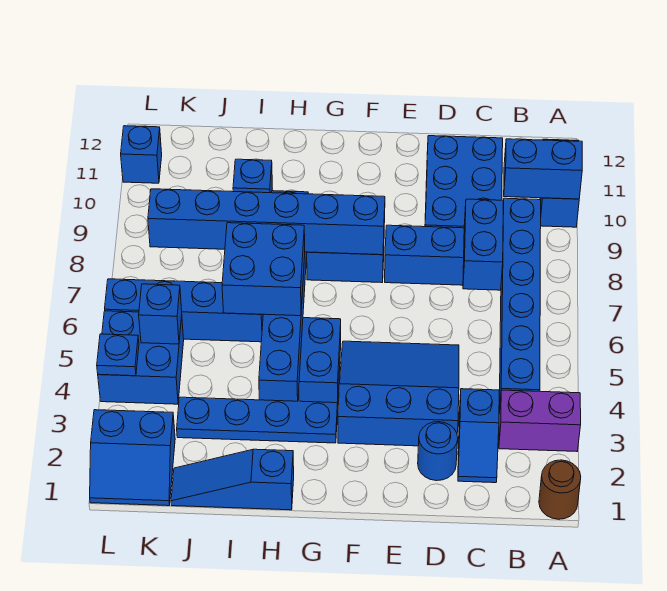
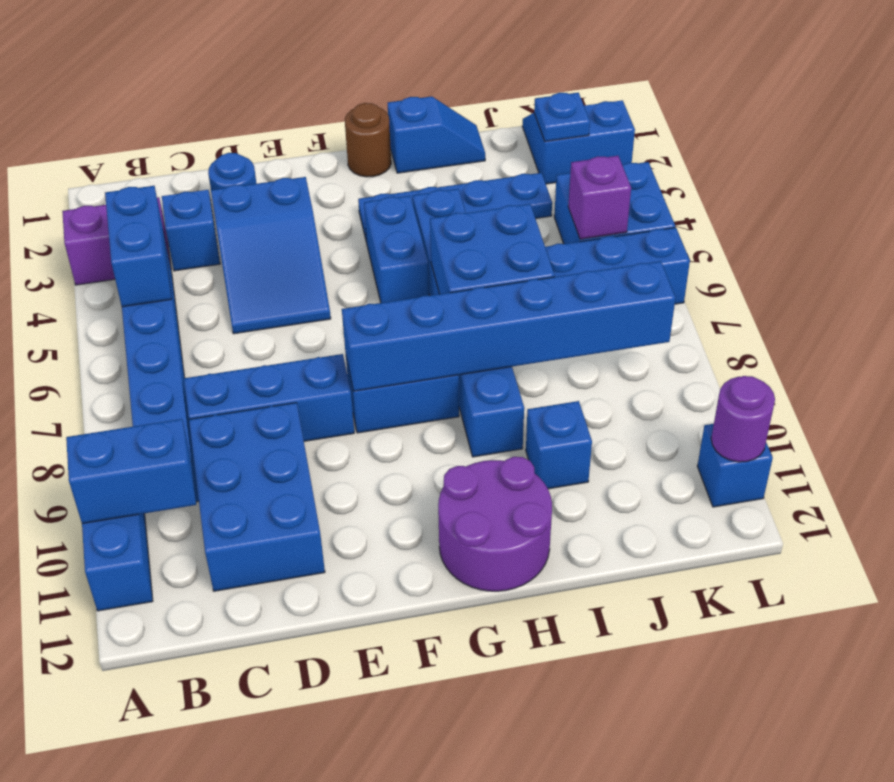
brown 1x1 round brick [539,460,581,519] -> brown 1x1 round brick moved to [345,103,391,177]
blue 1x2 brick [463,199,503,290] -> blue 1x2 brick moved to [105,186,172,307]
blue 3x3 slope [338,341,459,446] -> blue 2x3 slope [211,177,331,334]
none -> purple 2x2 round brick [438,457,552,591]
blue 1x3 slope [171,449,294,510] -> blue 1x2 slope [388,97,485,173]
blue 1x1 brick [139,284,182,344] -> purple 1x1 brick [568,156,631,239]
blue 1x1 plate [97,334,139,376] -> blue 1x1 plate moved to [534,93,590,141]
none -> purple 1x1 round brick [711,376,775,462]

